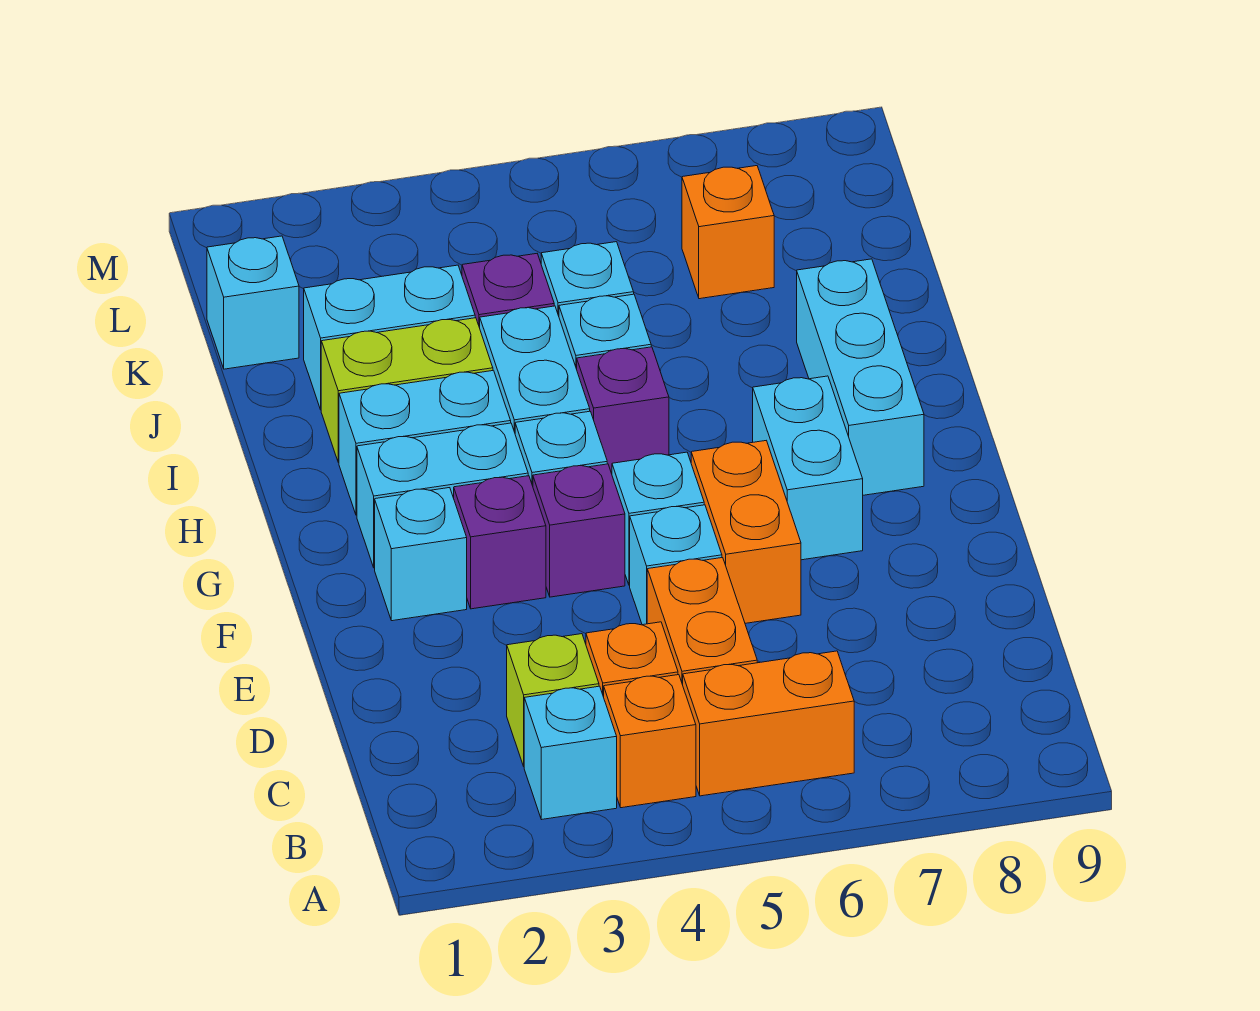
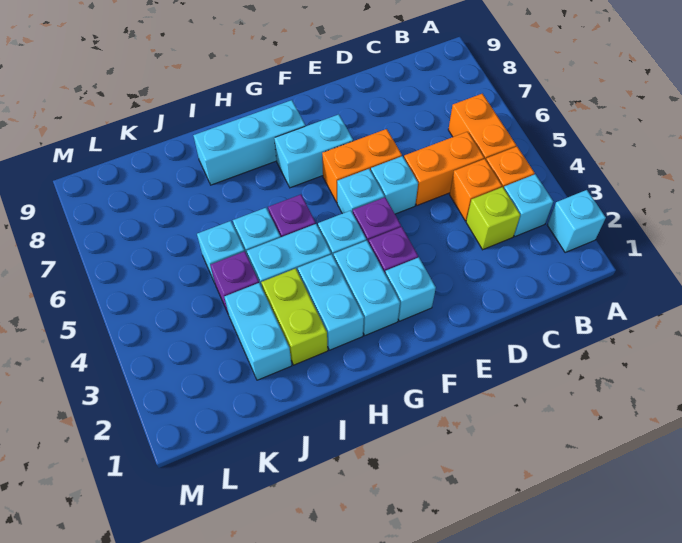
cyan 1x1 brick [207,236,299,369] -> cyan 1x1 brick moved to [547,190,606,253]
orange 1x1 brick [682,166,774,299] -> none

